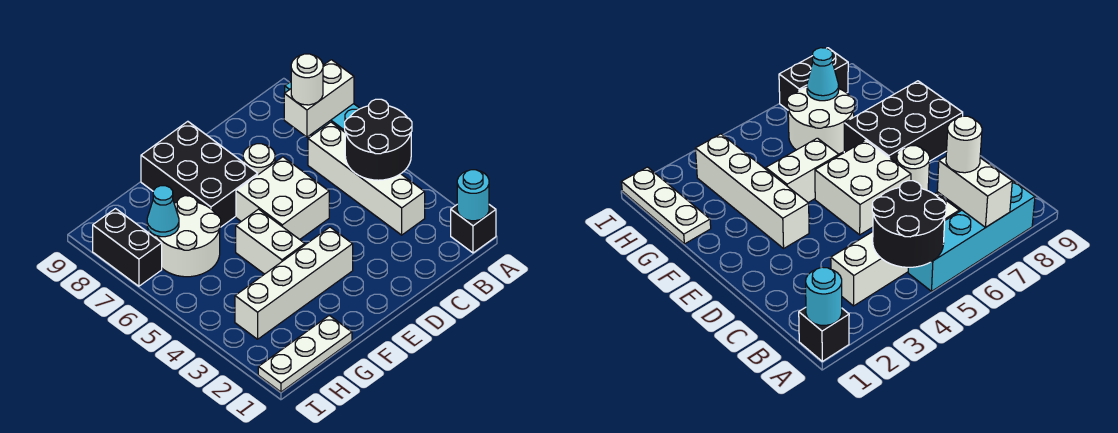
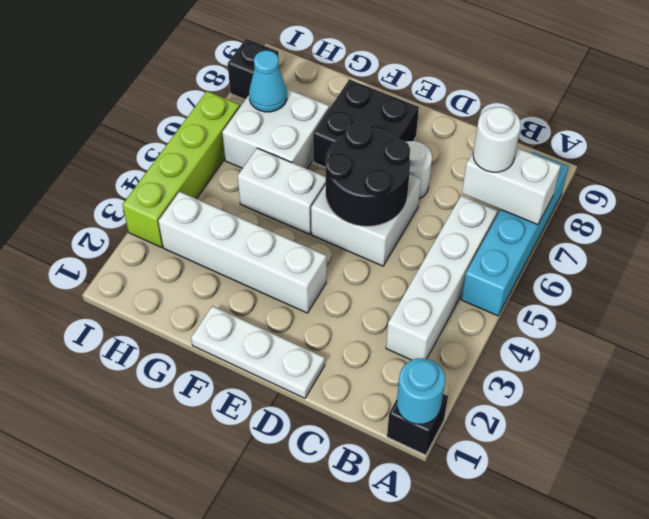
black 2x2 round brick [345,99,412,180] -> black 2x2 round brick moved to [326,123,410,226]
black 2x3 brick [141,121,258,227] -> black 2x2 brick [313,79,419,167]
white 1x2 brick [236,209,305,274] -> white 1x2 brick turned to [238,148,326,234]
white 1x3 plate [258,315,352,392] -> white 1x3 plate moved to [191,306,325,398]
white 2x2 round brick [154,196,221,277] -> white 2x2 brick [222,88,329,169]
none -> lime 1x4 brick [123,91,240,248]
black 1x2 brick [93,209,162,286] -> black 1x1 brick [228,39,279,100]

